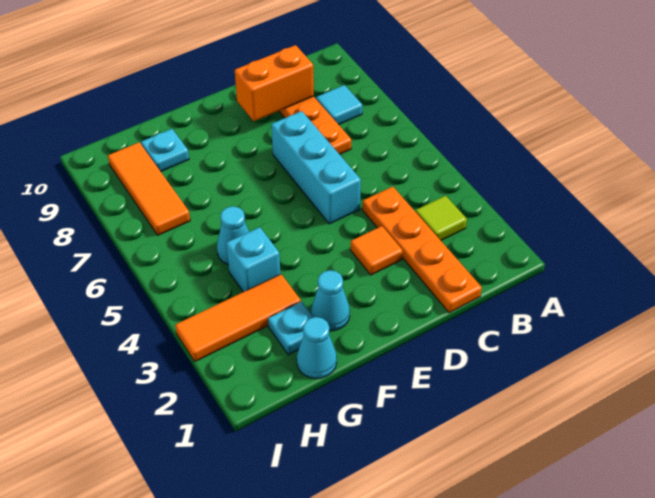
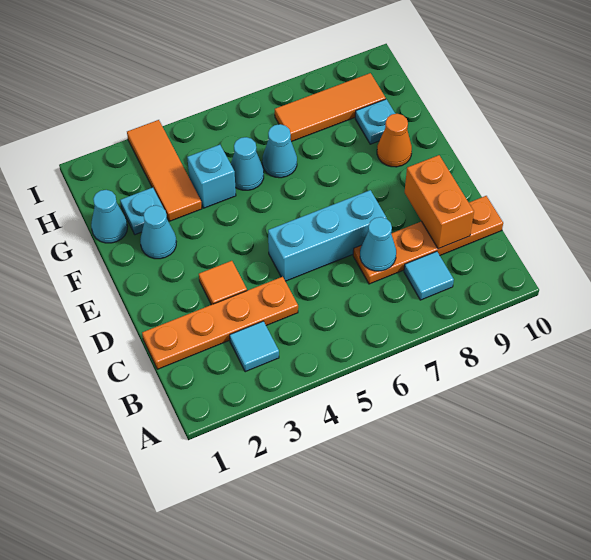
lime 1x1 tile [416,196,467,240] -> cyan 1x1 tile [230,321,279,372]
none -> cyan 1x1 cone [360,217,396,271]
none -> orange 1x1 cone [377,114,412,167]
none -> cyan 1x1 cone [262,124,297,178]

